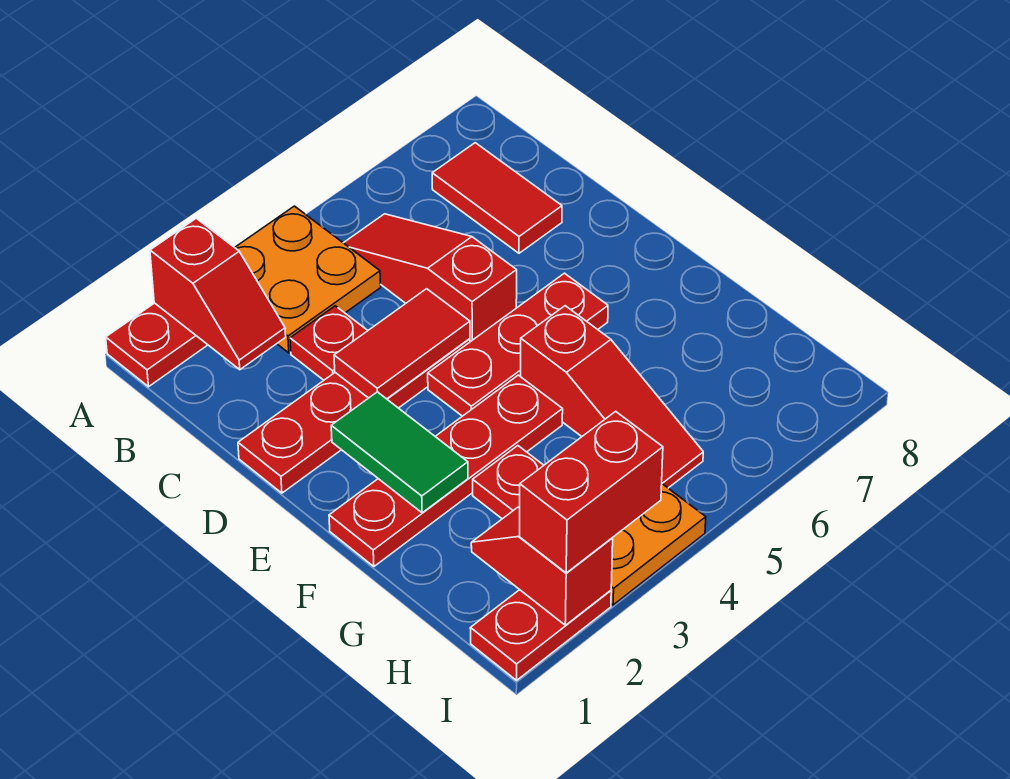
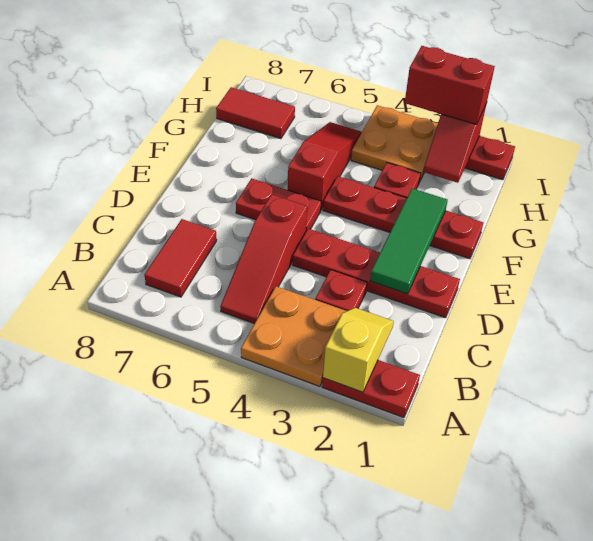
red 1x2 slope [150,218,286,370] -> yellow 1x2 slope [323,308,394,392]
red 1x2 tile [334,289,470,399] -> red 1x2 tile moved to [216,87,295,139]
green 1x2 tile [331,392,468,513] -> green 1x3 tile [370,188,448,294]
red 1x3 plate [428,273,608,416] -> red 1x2 plate [236,178,321,231]

